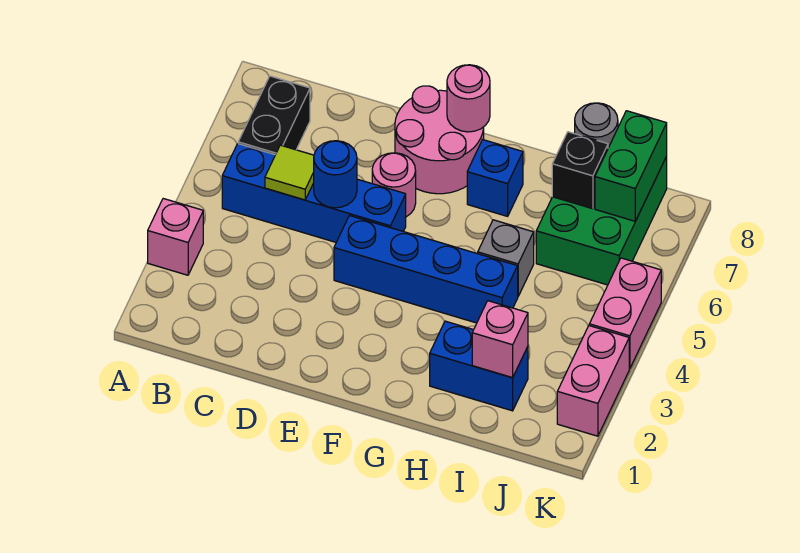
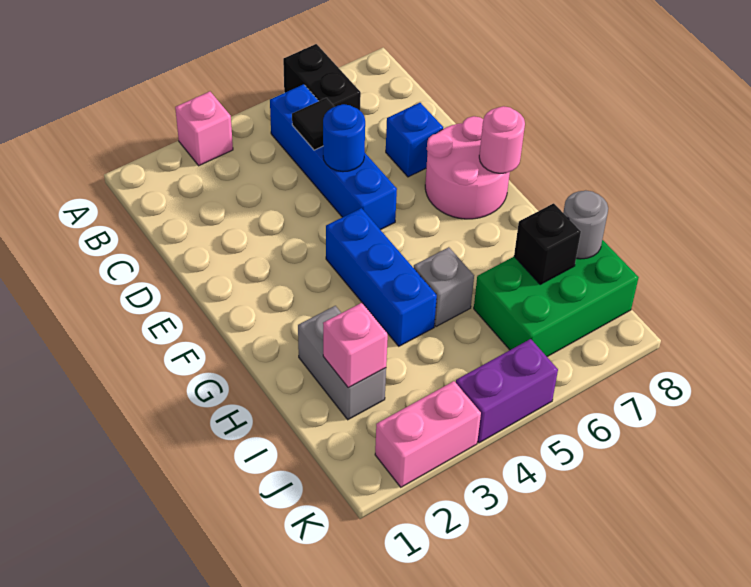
black 1x2 brick [238,76,310,155] -> black 1x2 brick turned to [283,44,361,110]
lime 1x1 tile [265,145,314,200] -> black 1x1 tile [292,98,334,150]
blue 1x4 brick [334,216,518,323] -> blue 1x3 brick [326,208,437,346]
pink 1x1 round brick [372,153,416,217] -> none
blue 1x1 brick [467,140,523,216] -> blue 1x1 brick moved to [386,103,443,177]
blue 1x2 brick [430,321,528,411] -> grey 1x2 brick [298,306,386,420]
green 1x2 brick [595,111,667,221] -> none
pink 1x2 brick [589,258,661,369] -> purple 1x2 brick [456,339,558,443]

